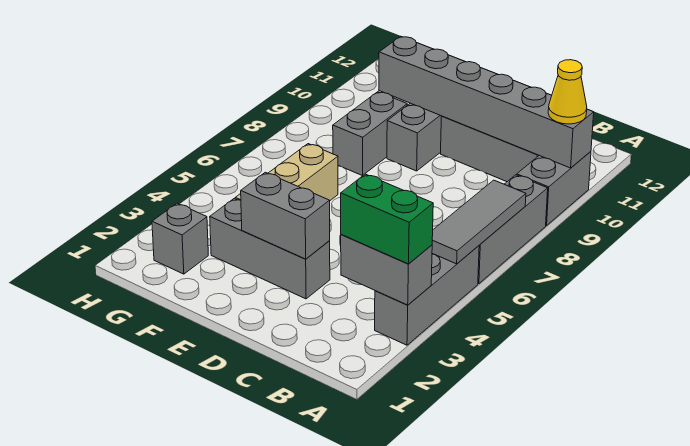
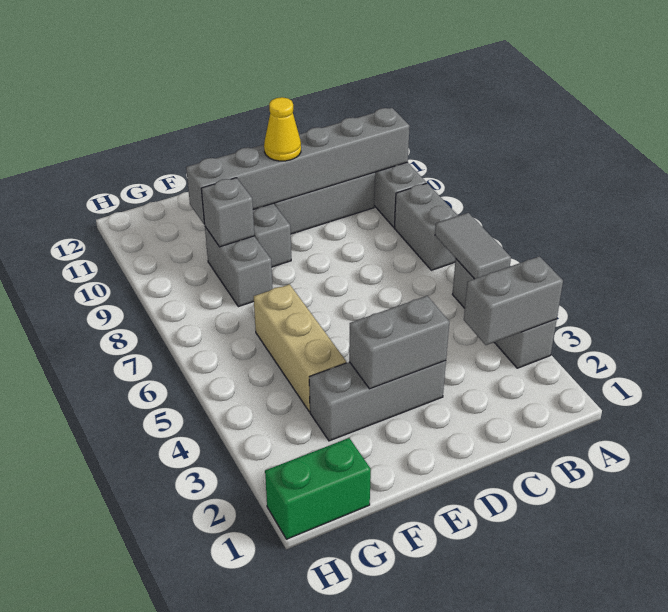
green 1x2 brick [341,174,433,264] -> green 1x2 brick moved to [265,438,371,539]
grey 1x3 tile [432,180,526,264] -> grey 1x2 tile [435,213,511,279]
grey 1x3 brick [478,175,548,284] -> grey 1x2 brick [394,183,458,270]
yellow 1x1 cone [548,60,587,124] -> yellow 1x1 cone moved to [264,97,301,161]
grey 1x1 brick [152,203,208,274] -> grey 1x1 brick moved to [201,178,254,247]

